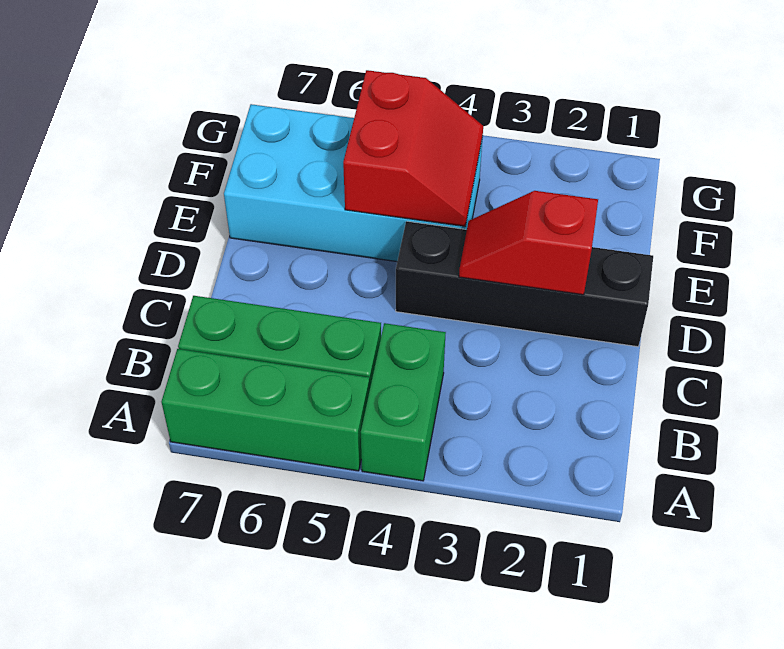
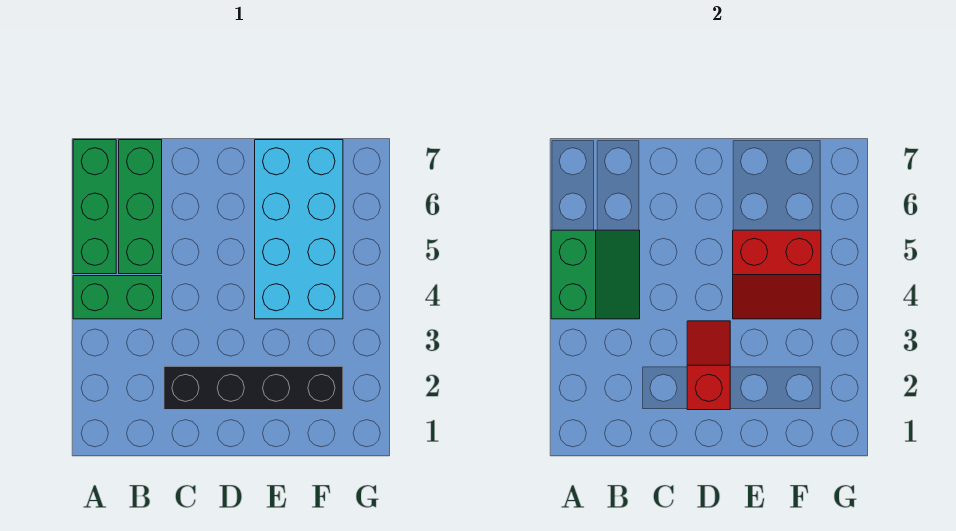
none -> green 2x2 slope [551,230,640,319]
black 1x4 brick [396,221,653,347] -> black 1x4 brick turned to [164,366,343,410]

